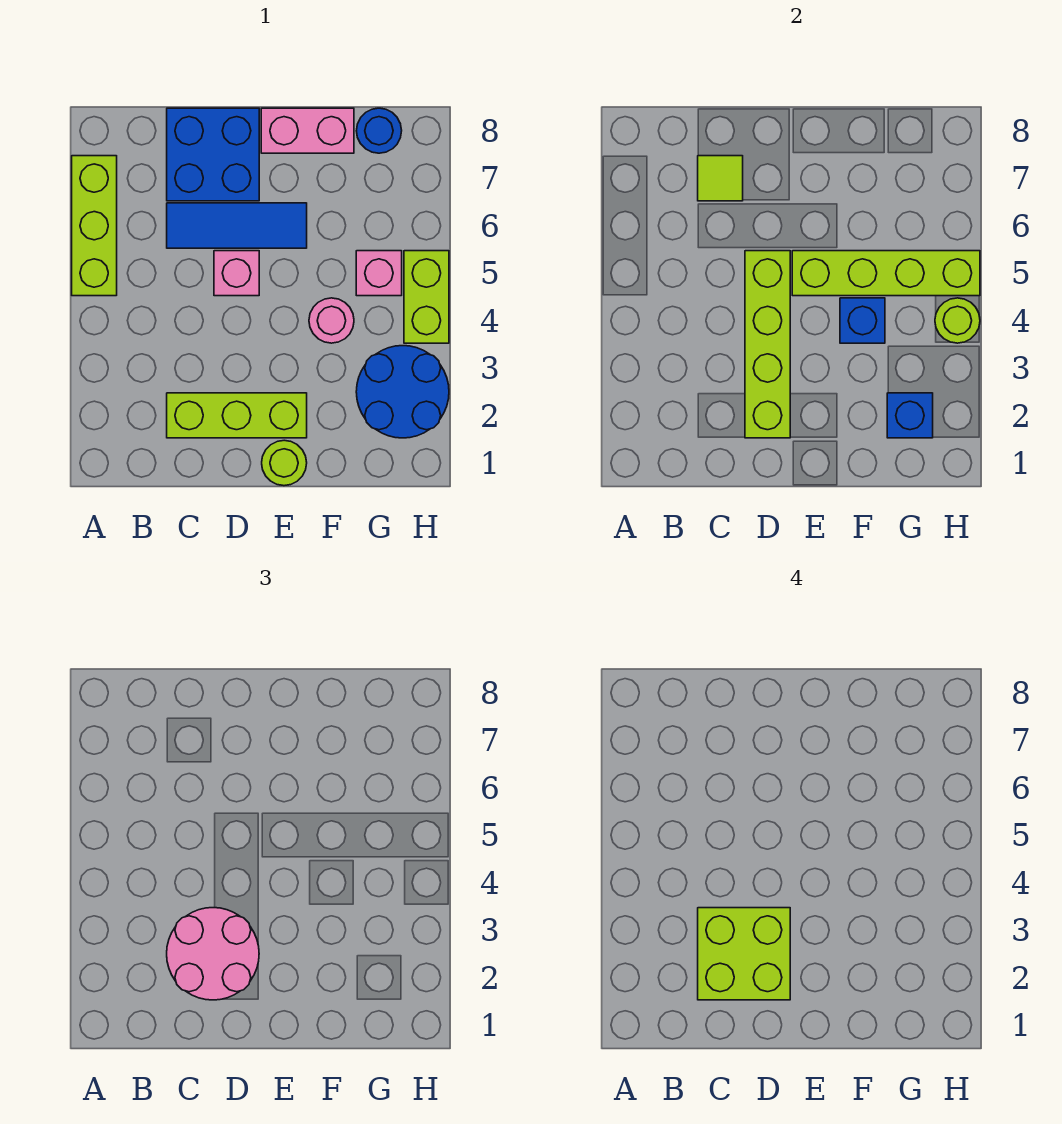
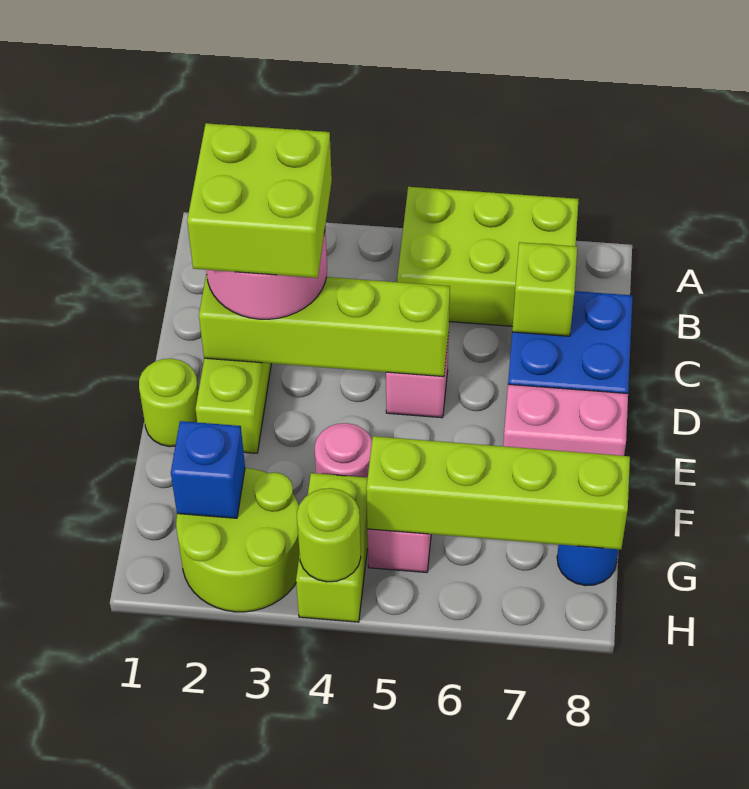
lime 1x3 brick [72,156,117,296] -> lime 2x3 brick [397,187,579,326]
blue 1x3 tile [167,203,307,248] -> none
lime 1x1 tile [698,156,743,201] -> lime 1x1 brick [512,242,577,336]
lime 1x4 brick [792,251,980,296] -> lime 1x4 brick turned to [366,436,630,550]
pink 1x2 brick [261,108,354,153] -> pink 1x2 brick turned to [503,384,628,456]
blue 1x1 brick [840,298,885,343] -> none
blue 2x2 round brick [356,346,449,438] -> lime 2x2 round brick [176,468,300,612]
lime 1x2 brick [404,251,449,343] -> lime 1x2 brick turned to [296,473,368,622]

